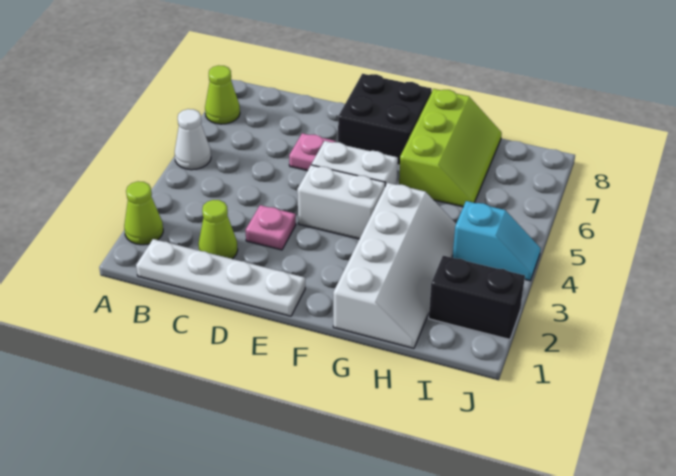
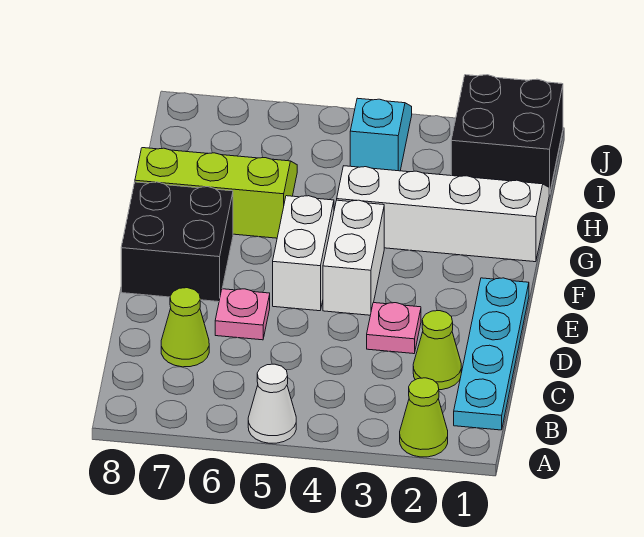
lime 1x1 cone [205,65,240,124] -> lime 1x1 cone moved to [161,288,209,367]
white 1x4 plate [136,239,305,316] -> cyan 1x4 plate [454,278,529,430]
black 1x2 brick [429,256,525,339] -> black 2x2 brick [451,75,563,194]

